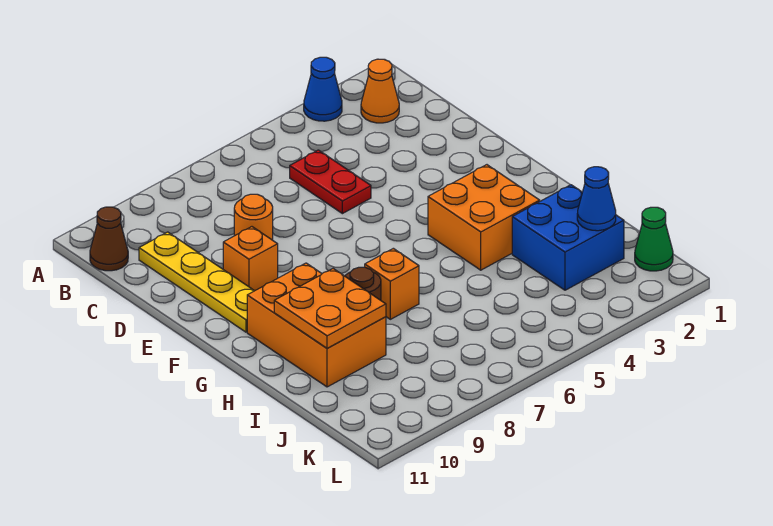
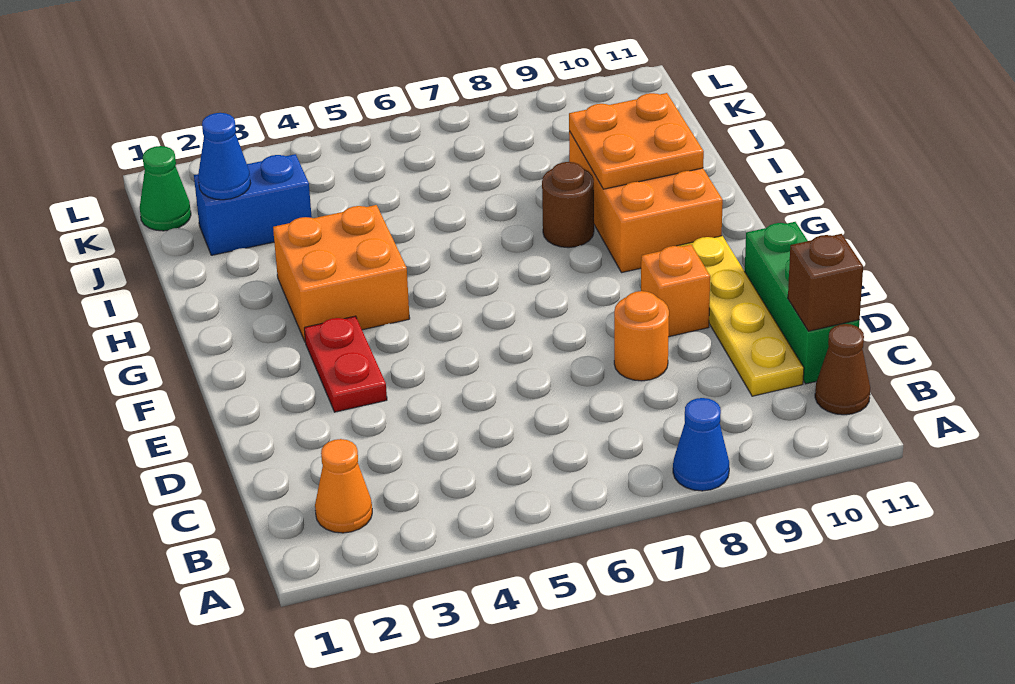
blue 1x1 cone [304,57,342,121] -> blue 1x1 cone moved to [673,398,729,491]
red 1x2 plate [290,150,371,214] -> red 1x2 plate moved to [304,316,387,412]
none -> green 1x3 brick [745,222,859,384]
none -> brown 1x1 brick [788,234,863,331]
orange 1x1 brick [365,248,419,319] -> none
blue 2x2 brick [512,185,624,290] -> blue 1x2 brick [194,154,312,255]

